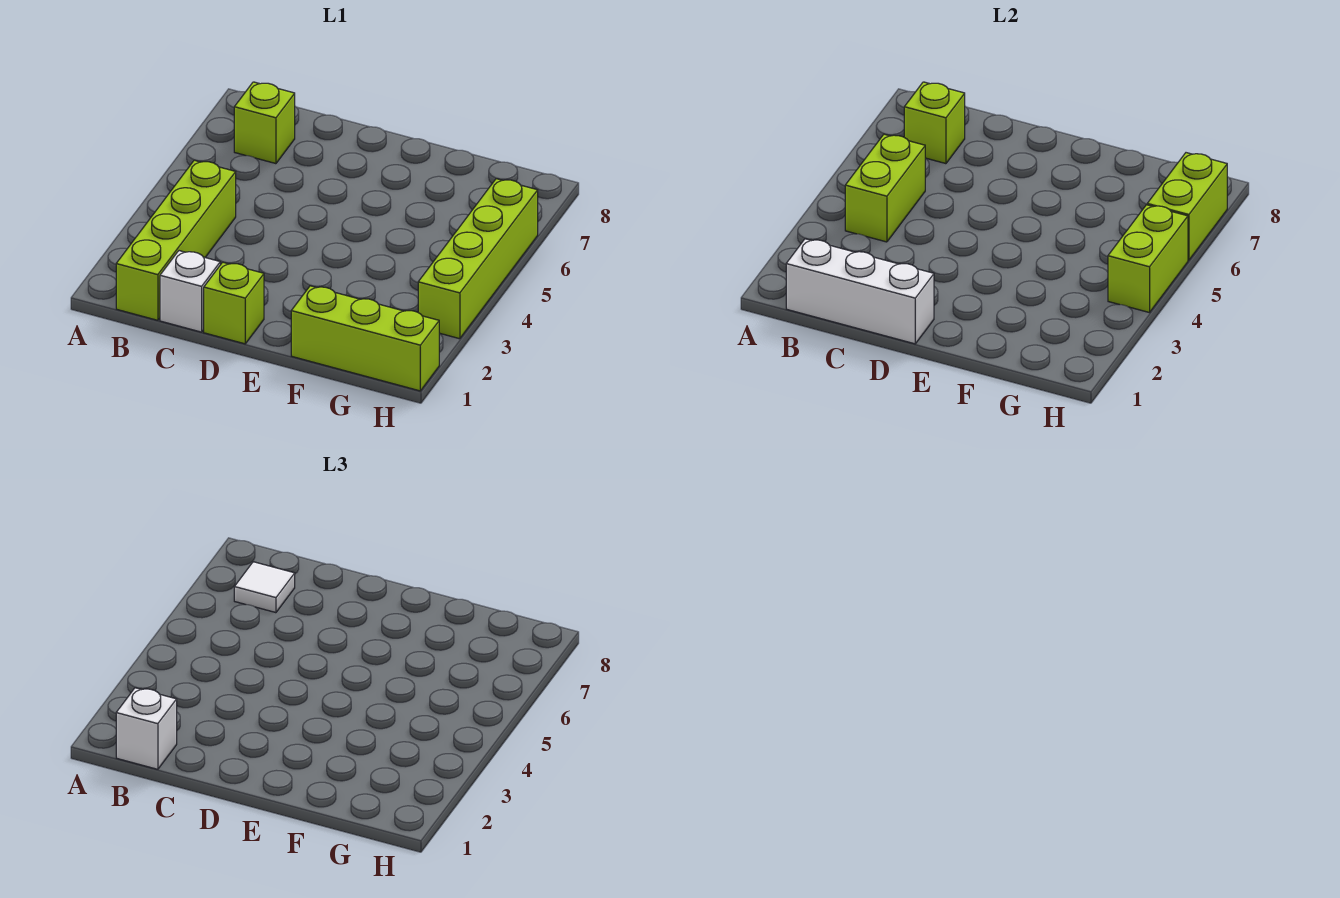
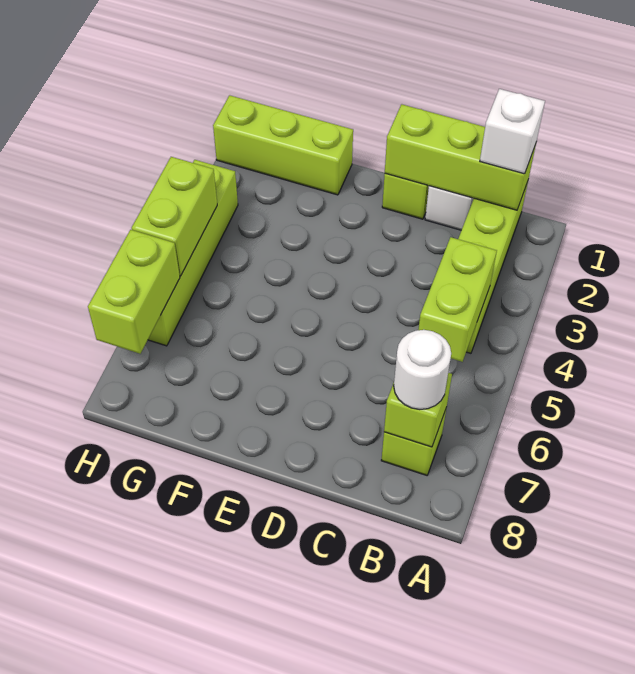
white 1x3 brick [786,239,934,344] -> lime 1x3 brick [385,104,536,210]
white 1x1 tile [234,562,295,613] -> white 1x1 round brick [394,330,451,409]

